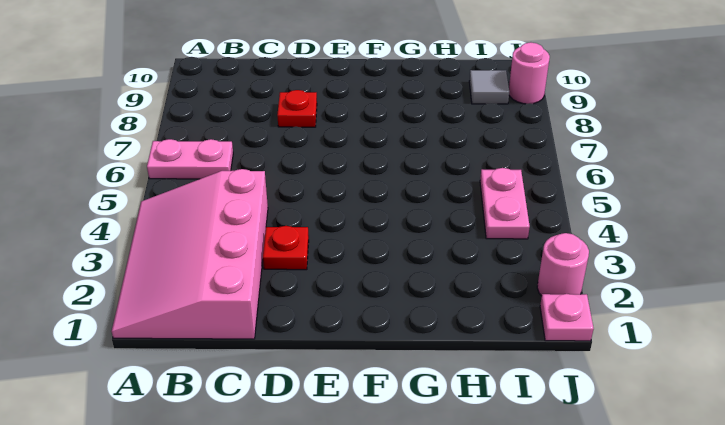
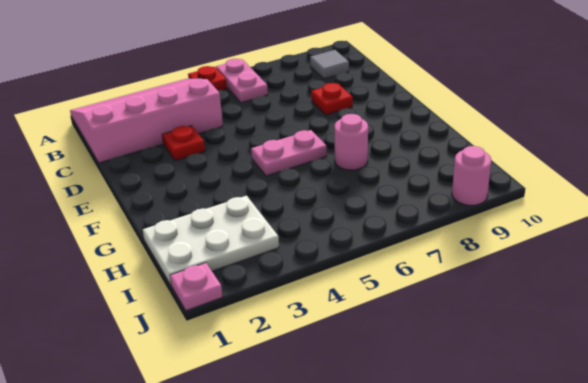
none -> red 1x1 plate [188,66,227,91]
none -> white 2x3 plate [143,196,279,285]
pink 1x2 plate [480,168,530,239] -> pink 1x2 plate moved to [251,130,327,176]
grey 1x1 tile [469,70,509,104] -> grey 1x1 tile moved to [310,50,349,79]
pink 1x1 round brick [537,233,589,296] -> pink 1x1 round brick moved to [335,114,368,170]

